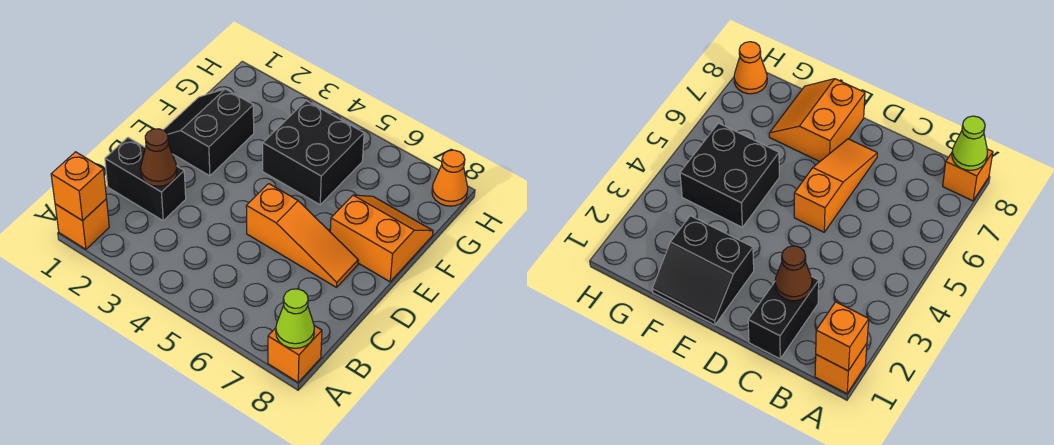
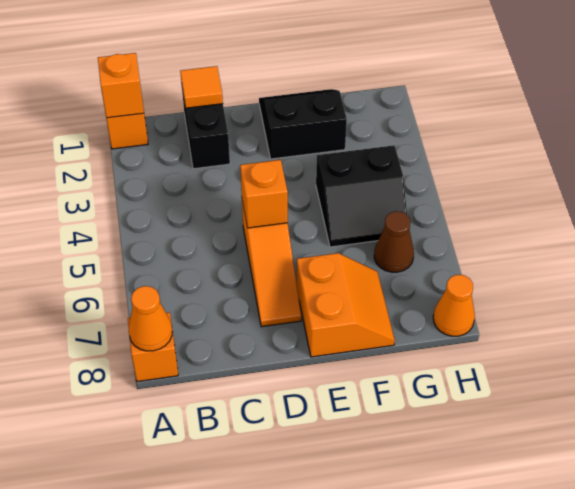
lime 1x1 cone [276,289,314,348] -> orange 1x1 cone [129,286,172,351]
none -> orange 1x1 tile [180,66,223,108]
brown 1x1 cone [141,129,177,186] -> brown 1x1 cone moved to [374,211,414,272]
none -> orange 1x1 brick [240,160,288,228]
black 2x2 brick [263,101,364,205] -> black 2x2 slope [316,145,407,247]

